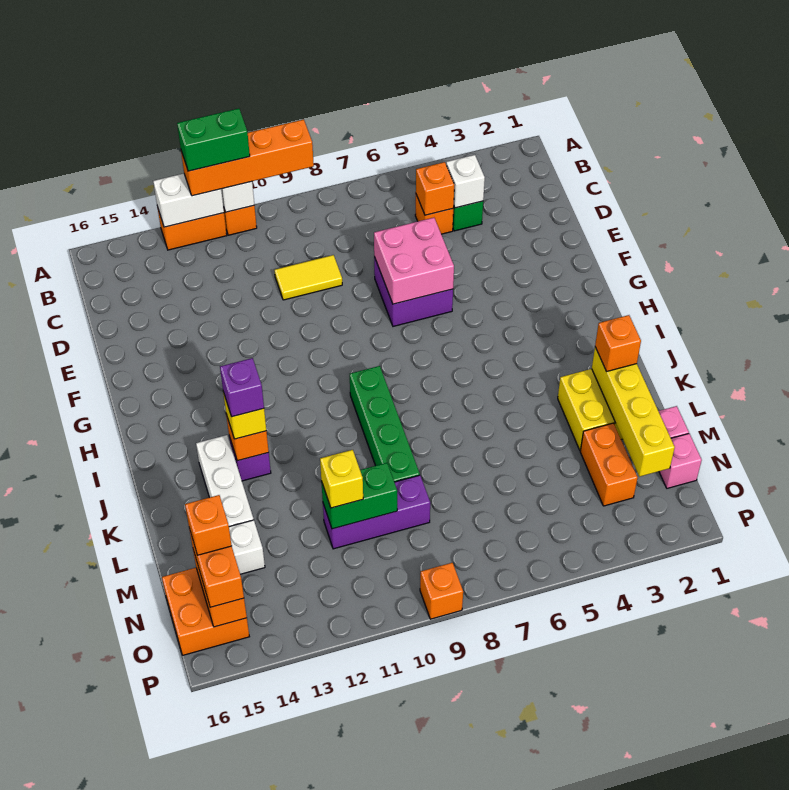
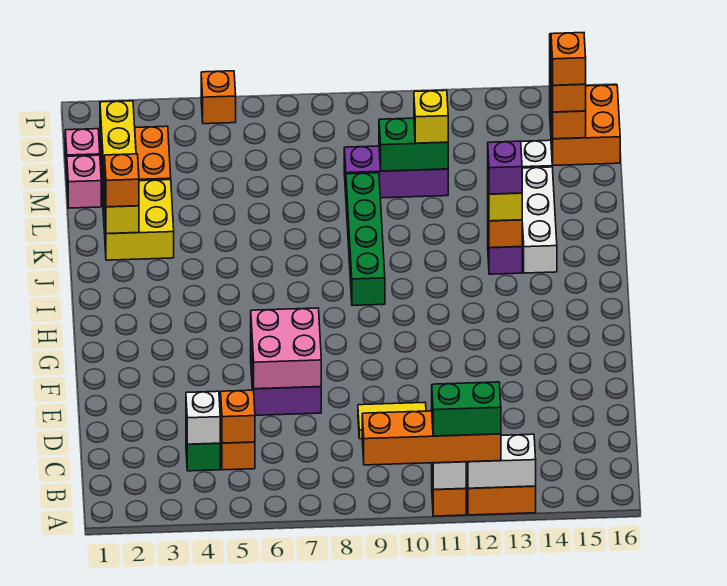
orange 1x1 brick [420,563,463,619] -> orange 1x1 brick moved to [201,71,236,124]

